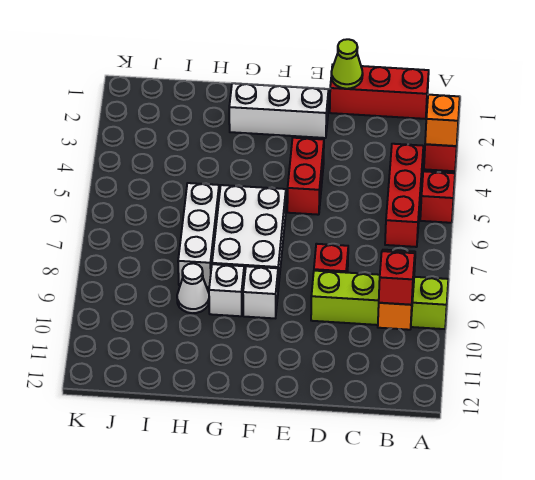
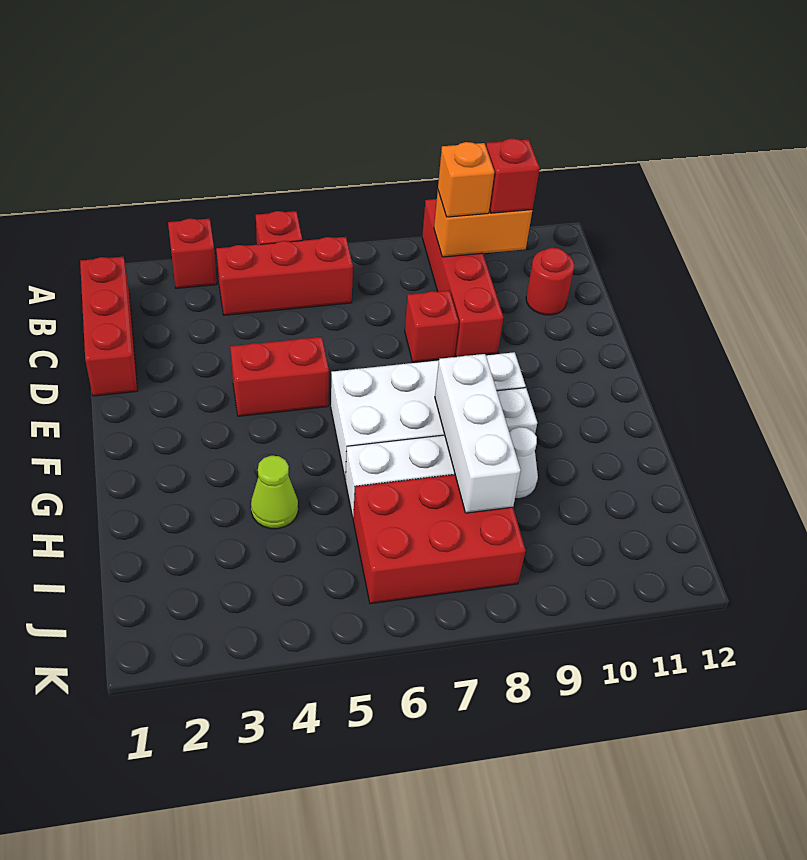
orange 1x1 brick [425,95,460,146] -> orange 1x1 brick moved to [438,142,494,217]
lime 1x4 brick [311,271,448,329] -> red 1x4 brick [422,199,503,357]
none -> red 1x1 round brick [526,248,574,315]
lime 1x1 cone [331,39,363,89] -> lime 1x1 cone moved to [251,456,298,529]
white 1x3 brick [229,83,329,138] -> white 1x3 brick moved to [435,354,521,513]
none -> red 2x3 brick [353,474,525,604]

